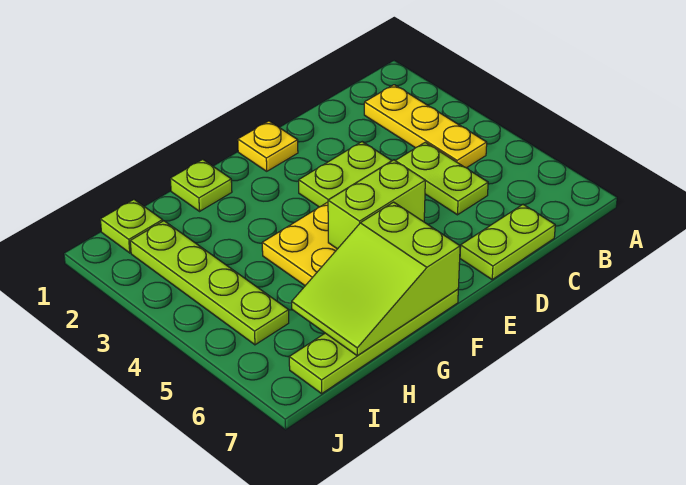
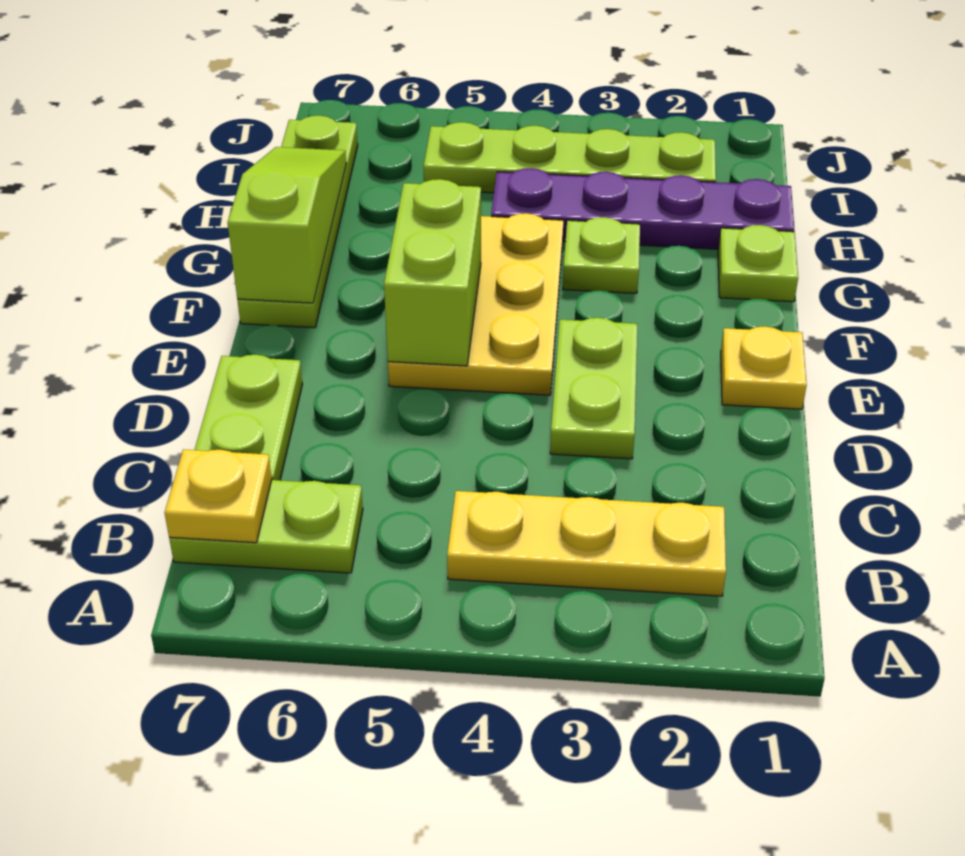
none -> yellow 1x1 plate [165,450,272,543]
lime 1x2 plate [396,142,488,215] -> lime 1x2 plate moved to [169,480,363,573]
lime 2x3 slope [292,202,460,356] -> lime 1x3 slope [228,147,346,303]
none -> purple 1x4 plate [491,168,794,249]
lime 1x1 plate [100,200,163,253] -> lime 1x1 plate moved to [563,217,640,293]

